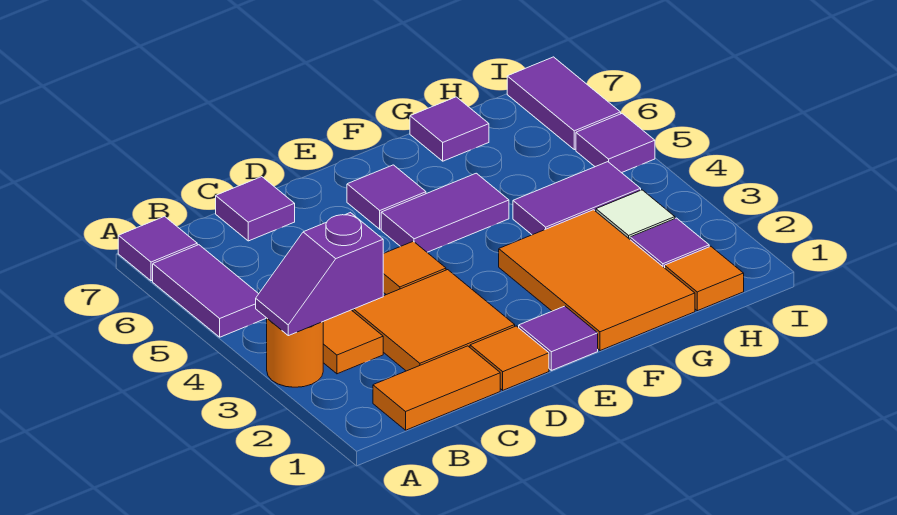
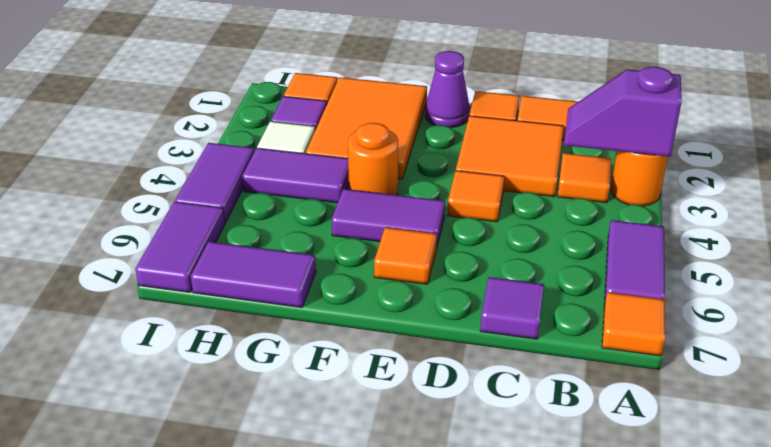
purple 1x2 slope [256,213,383,336] -> purple 1x2 slope turned to [564,67,682,157]
purple 1x1 tile [118,216,197,281] -> orange 1x1 tile [602,292,665,356]
purple 1x1 tile [519,306,598,370] -> purple 1x1 cone [425,51,470,128]
purple 1x1 tile [347,165,426,229] -> orange 1x1 tile [374,227,437,284]
none -> orange 1x1 round brick [348,123,398,195]
purple 1x1 tile [410,97,489,161] -> purple 1x2 tile [191,241,316,307]
purple 1x1 tile [576,114,655,173] -> purple 1x2 tile [175,143,254,222]

